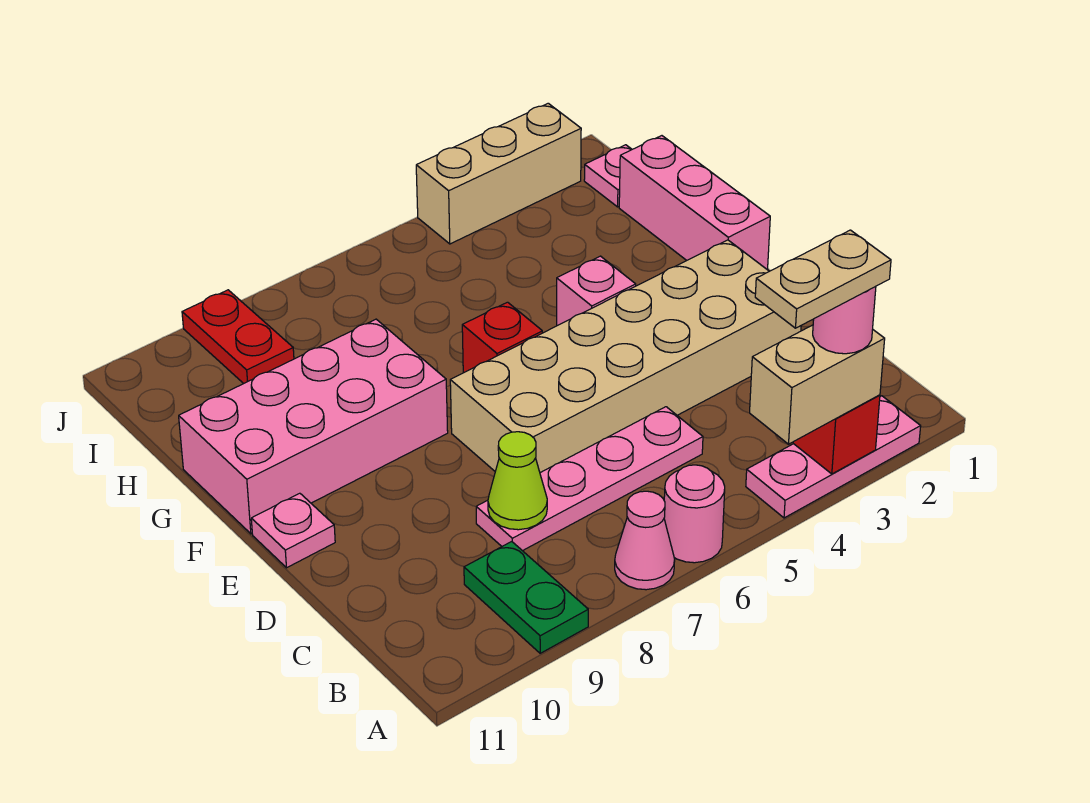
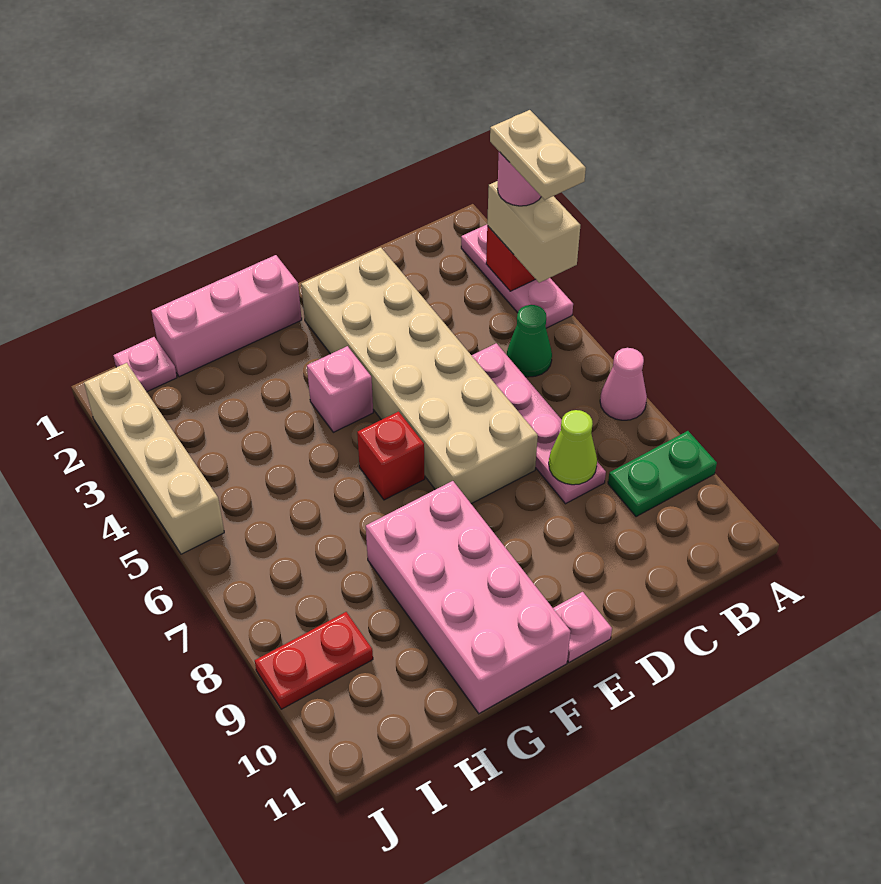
pink 1x1 round brick [664,465,725,563] -> none
none -> green 1x1 cone [507,305,552,377]
tan 1x3 brick [416,103,581,244] -> tan 1x4 brick [84,363,224,554]

